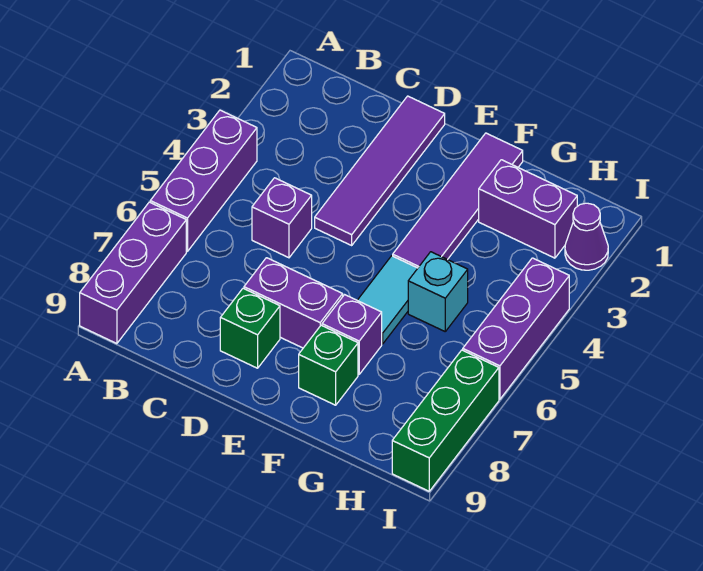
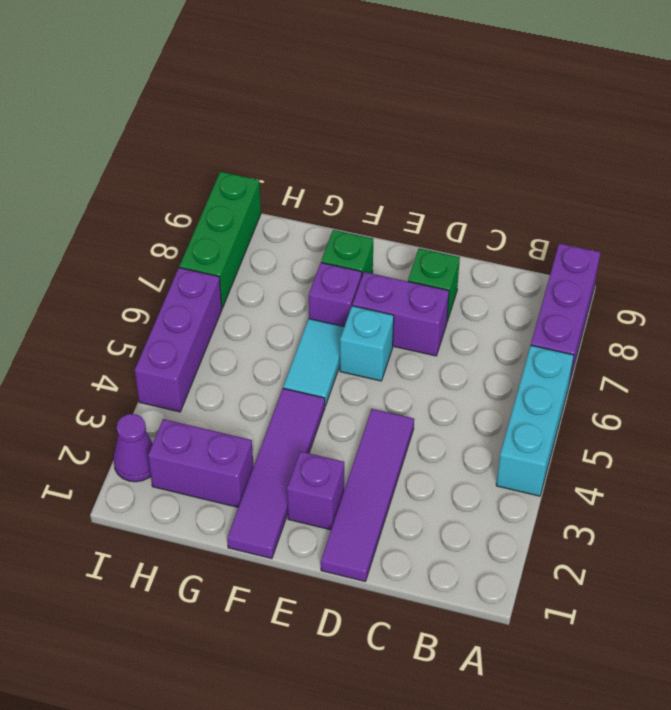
purple 1x3 brick [150,110,257,252] -> cyan 1x3 brick [496,345,574,496]
purple 1x1 brick [252,178,312,258] -> purple 1x1 brick moved to [287,451,344,530]
cyan 1x1 brick [408,252,468,331] -> cyan 1x1 brick moved to [340,306,394,381]

